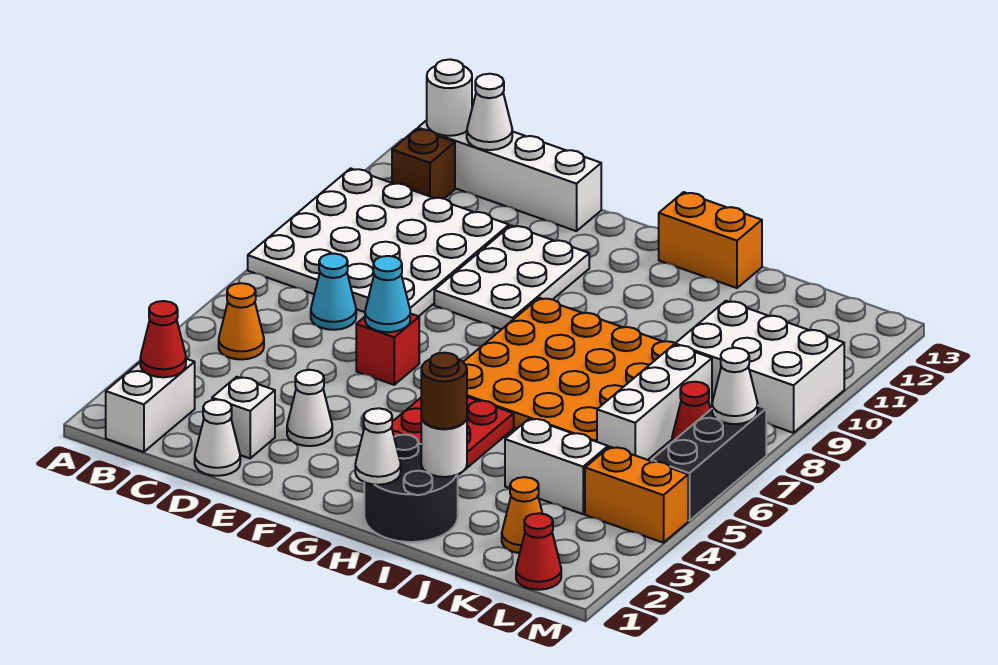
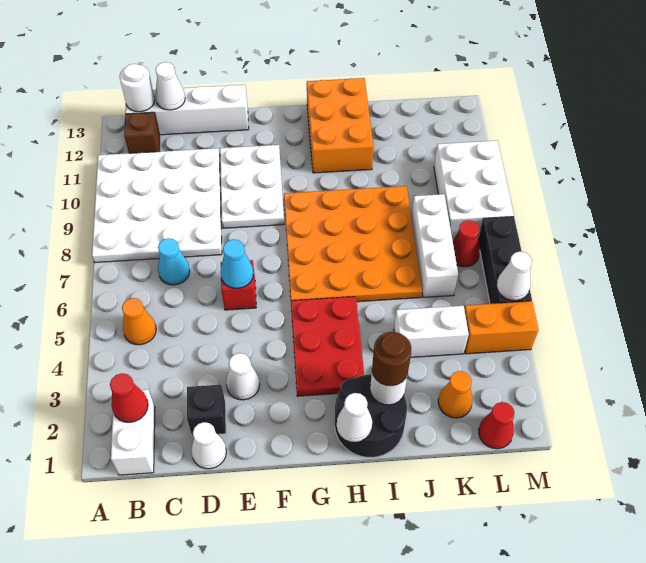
white 1x1 brick [212,377,275,458] -> black 1x1 brick [187,385,226,436]
orange 1x2 brick [659,192,762,288] -> orange 2x3 brick [307,78,374,173]
white 2x3 brick [675,301,844,433] -> white 2x3 brick turned to [434,140,514,240]
white 1x1 cone [712,348,758,424] -> white 1x1 cone moved to [497,252,532,301]

